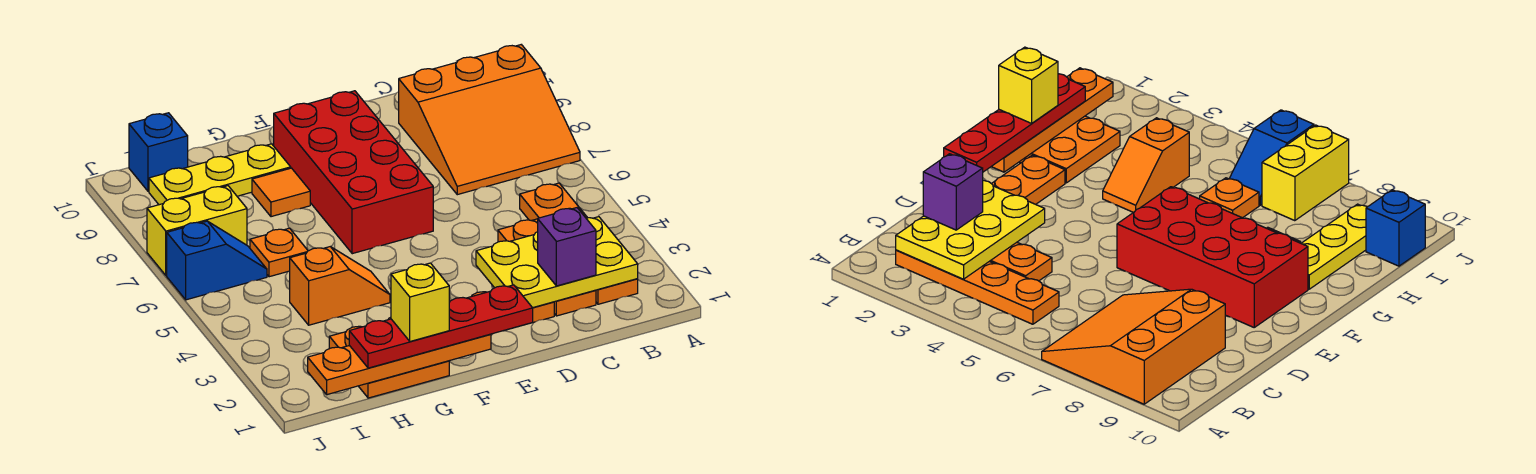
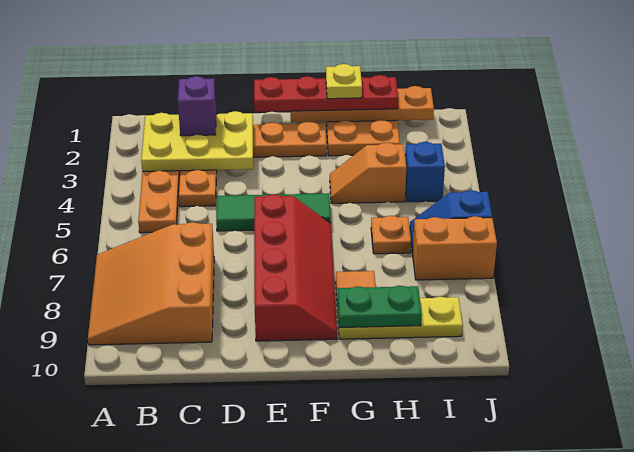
orange 3x3 slope [399,45,580,195] -> orange 3x3 slope turned to [88,222,214,345]
none -> green 1x3 tile [216,193,331,231]
red 2x4 brick [274,91,433,254] -> red 2x4 slope [254,194,337,341]
yellow 1x1 brick [391,263,449,341] -> yellow 1x1 plate [326,64,362,99]
none -> green 1x2 plate [337,285,422,327]
yellow 1x2 brick [147,186,247,276] -> orange 1x2 brick [413,216,497,280]
blue 1x1 brick [129,113,188,191] -> blue 1x1 brick moved to [405,142,445,202]

